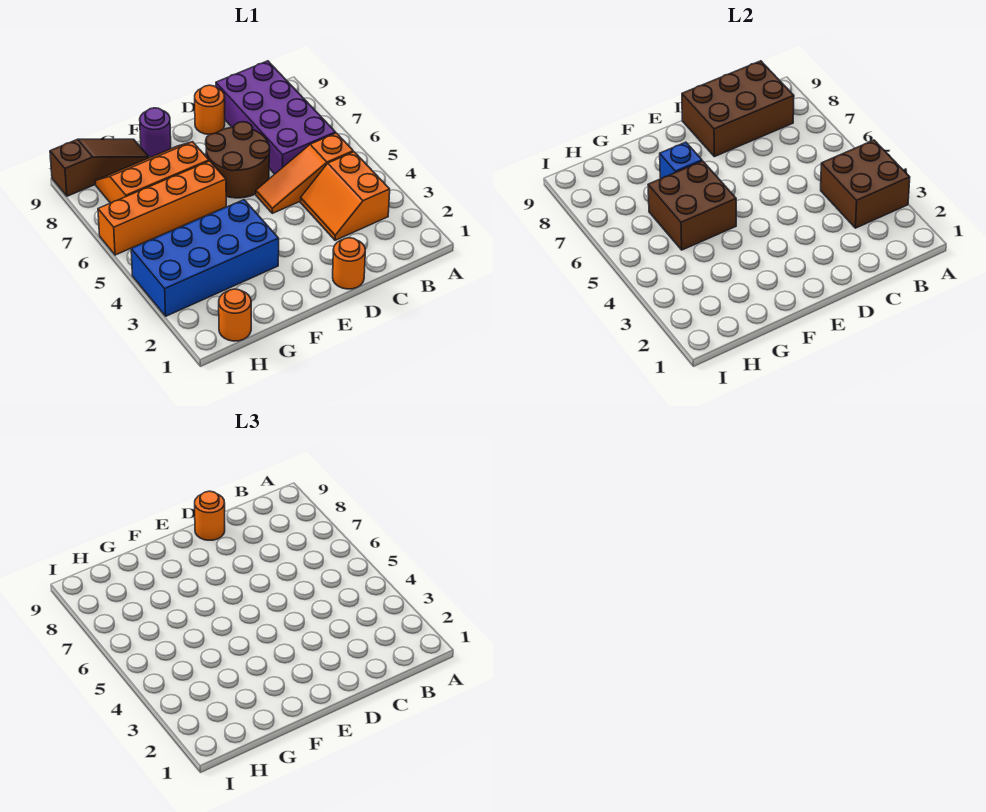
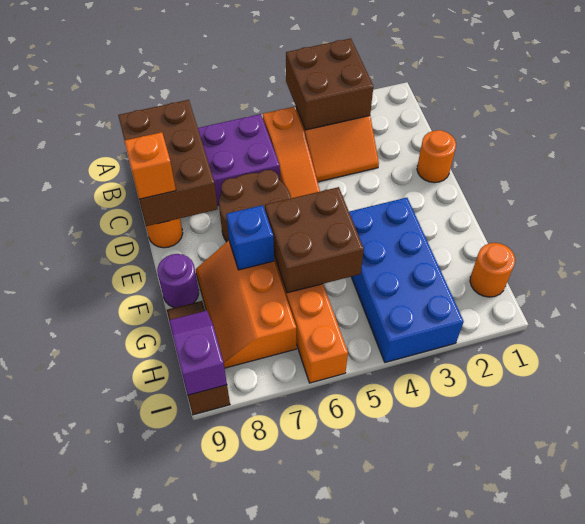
orange 1x1 round brick [195,491,225,540] -> orange 1x1 brick [124,132,176,199]
none -> purple 1x2 slope [169,310,227,395]

